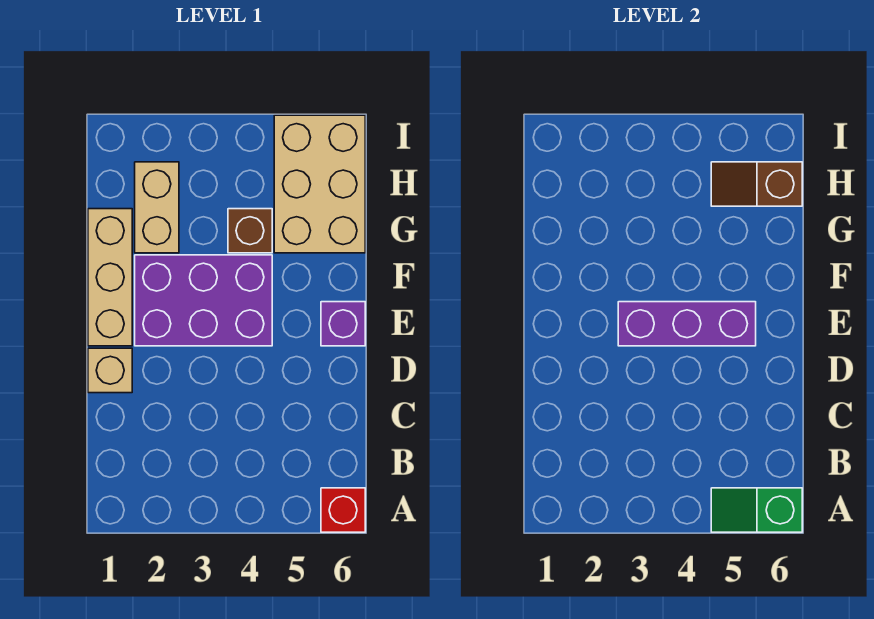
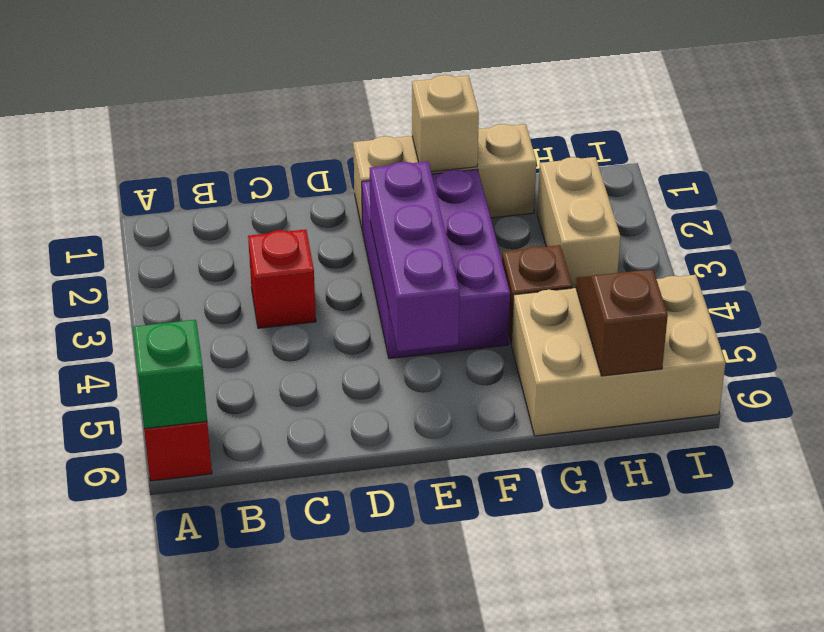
none -> red 1x1 brick [248,229,316,328]
tan 1x1 brick [88,348,132,393] -> tan 1x1 brick moved to [412,75,479,172]
purple 1x1 brick [321,302,365,346] -> none
tan 1x2 brick [135,162,179,253] -> tan 1x2 brick turned to [537,157,621,288]

